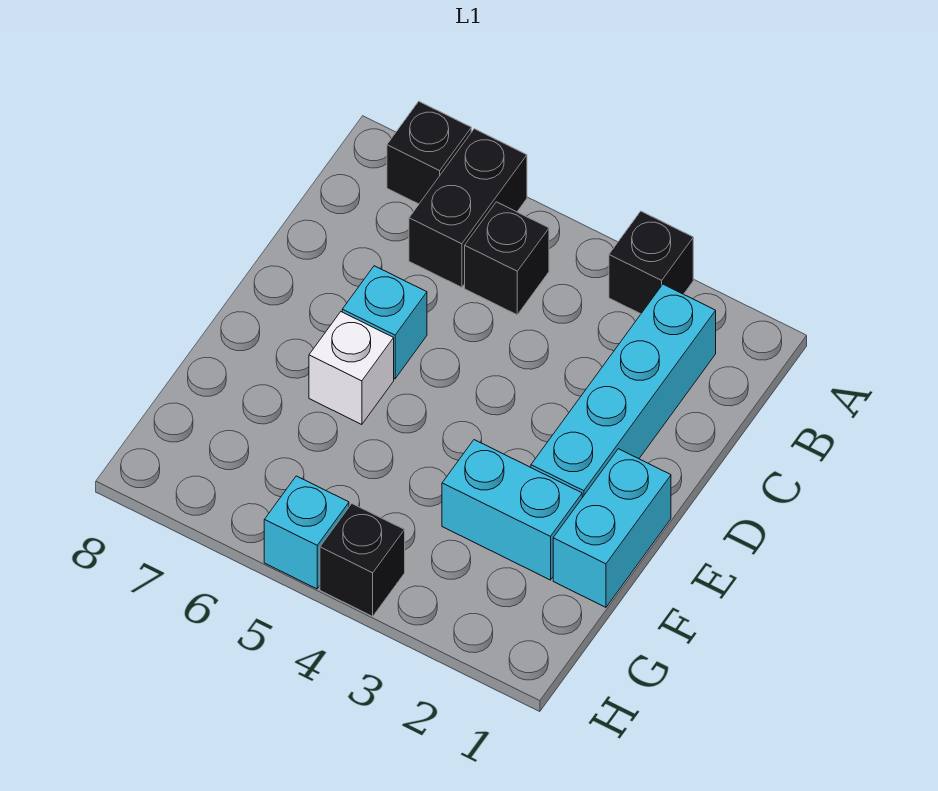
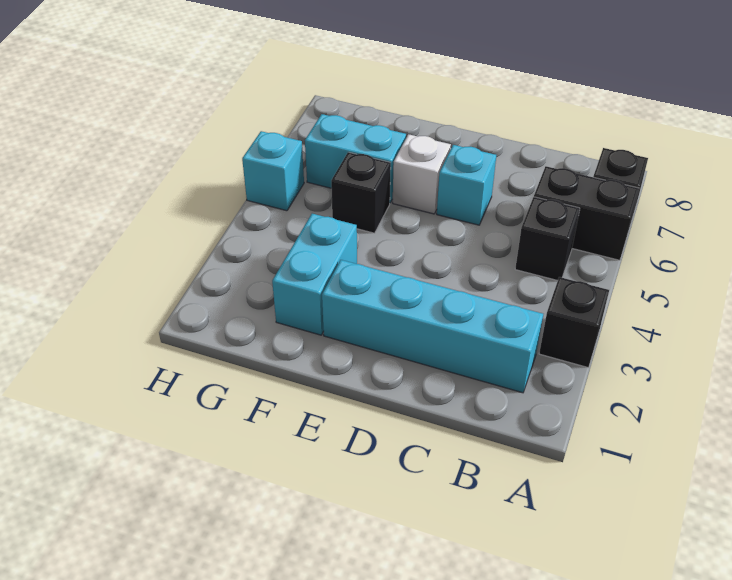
cyan 1x2 brick [553,449,671,607] -> cyan 1x2 brick moved to [305,114,406,203]
black 1x1 brick [320,504,405,616] -> black 1x1 brick moved to [331,152,391,233]

